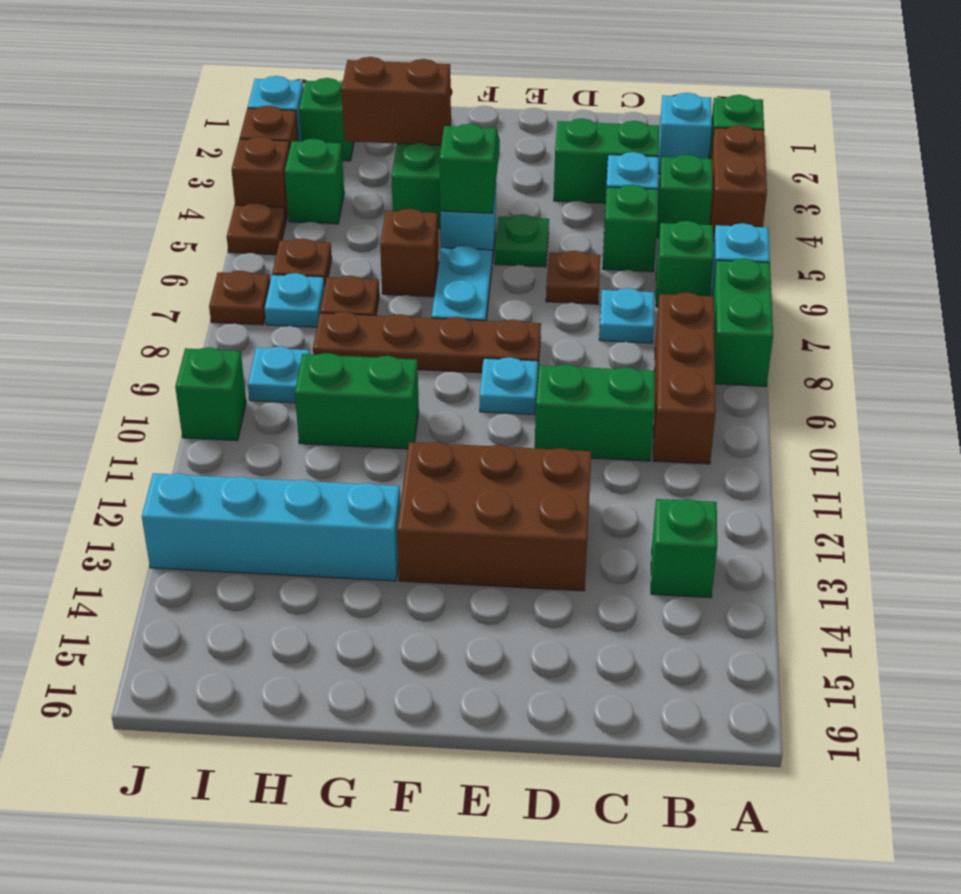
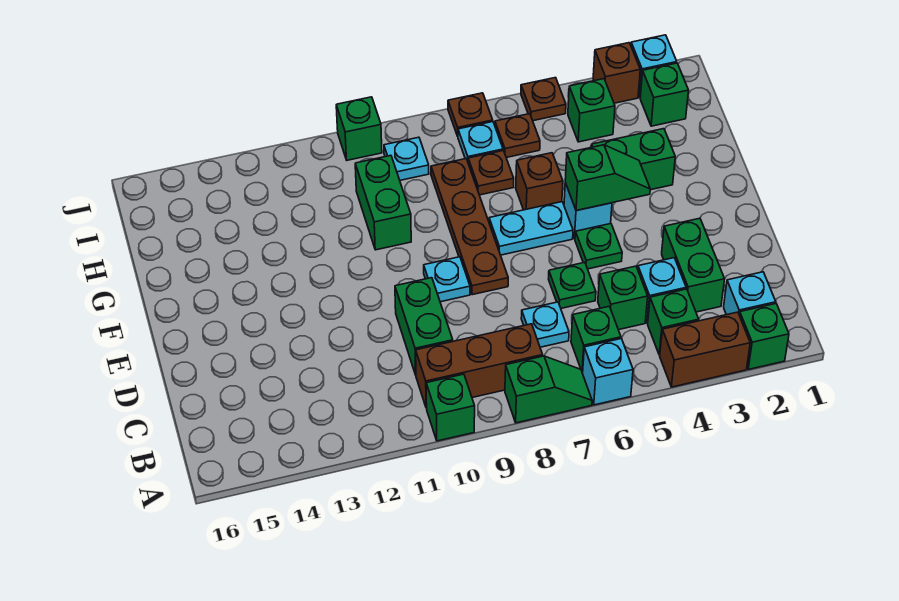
green 1x2 brick [713,258,773,386] -> green 1x2 slope [505,356,592,423]
green 1x1 brick [651,499,717,598] -> green 1x1 brick moved to [426,374,475,441]
brown 1x1 plate [546,251,601,304] -> green 1x1 plate [549,262,596,308]
brown 2x3 brick [397,442,591,591] -> none
brown 1x2 brick [341,57,451,145] -> none
cyan 1x4 brick [142,473,400,581] -> none
brown 1x1 brick [232,136,290,220] -> none

